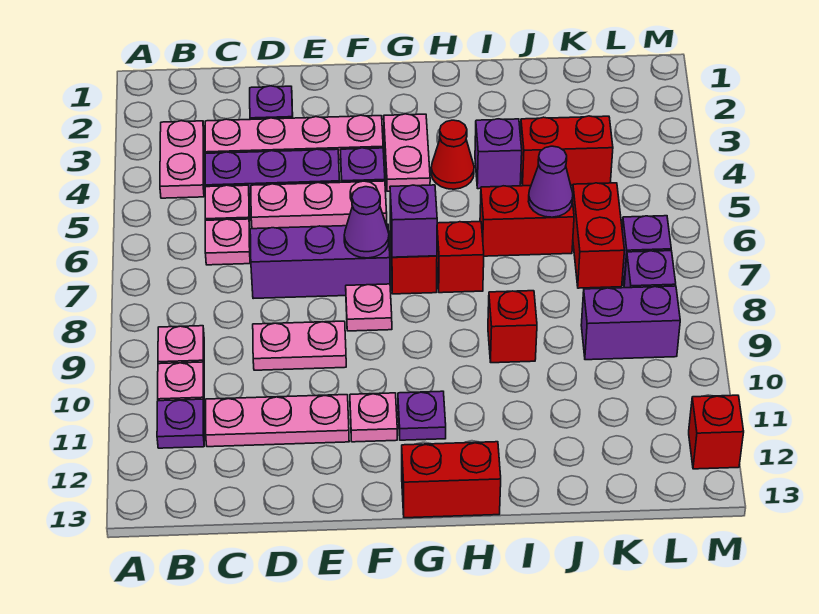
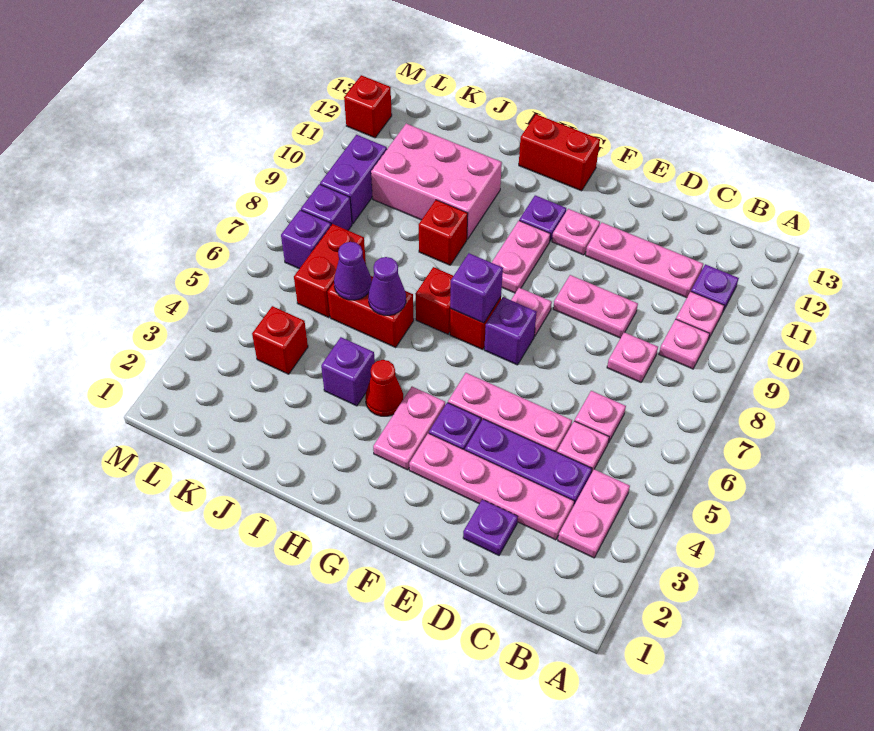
none -> pink 1x1 plate [607,332,658,382]
purple 1x3 brick [250,224,390,299] -> purple 1x1 brick [484,297,537,365]
purple 1x1 cone [344,187,389,258] -> purple 1x1 cone moved to [368,257,406,315]
none -> pink 1x2 plate [492,221,550,293]
none -> pink 2x3 brick [371,124,502,239]
red 1x2 brick [520,116,613,186] -> red 1x1 brick [252,306,308,374]
purple 1x2 brick [581,286,680,360] -> purple 1x2 brick turned to [320,135,387,224]

